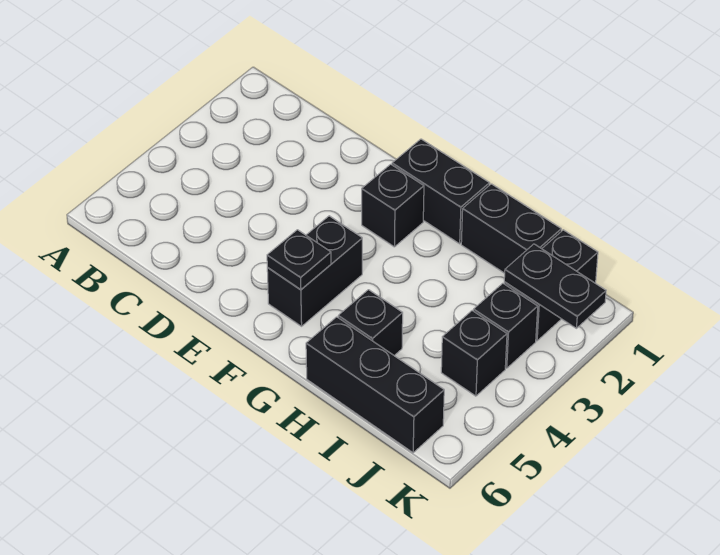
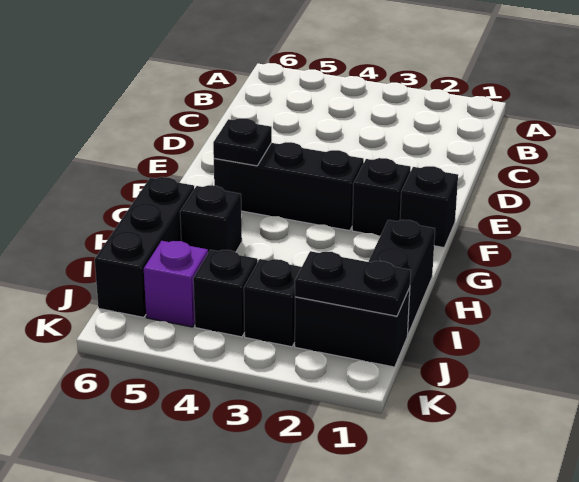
black 1x2 brick [392,139,490,244] -> black 1x1 brick [400,166,458,248]
black 1x2 brick [267,216,362,326] -> black 1x3 brick [214,142,364,231]
black 1x2 plate [504,244,606,328] -> black 1x2 plate turned to [295,251,411,316]
none -> purple 1x1 brick [144,241,208,327]

